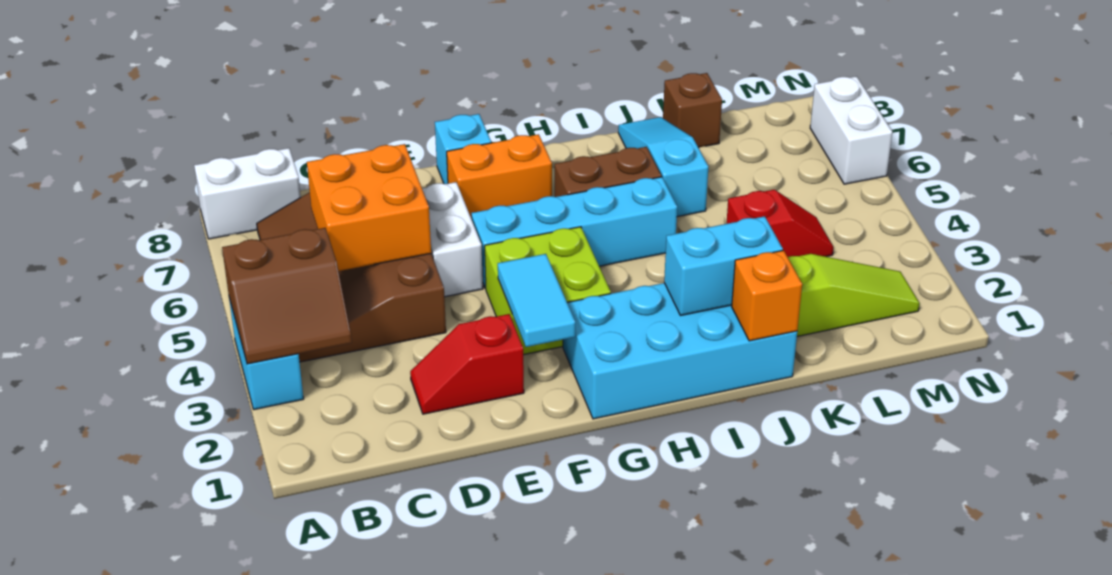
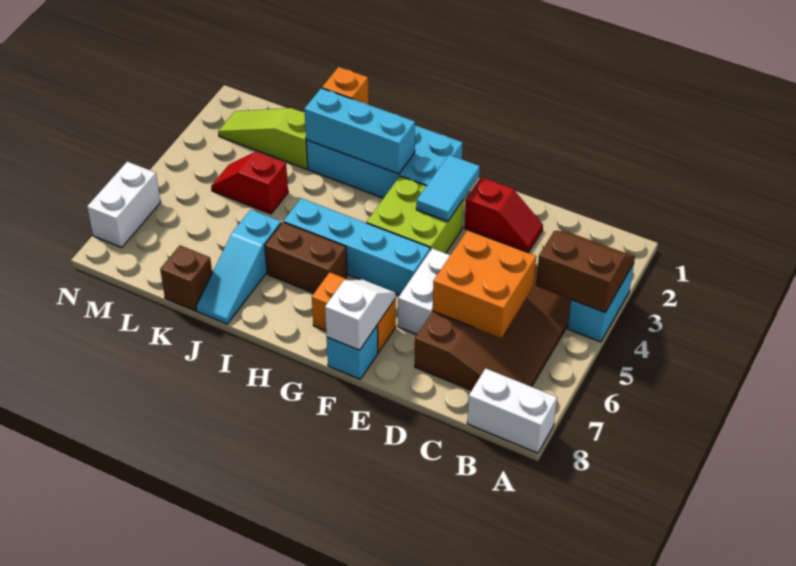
none -> white 1x2 slope [325,280,396,350]
cyan 1x2 brick [664,216,783,316] -> cyan 1x3 brick [304,88,415,174]

